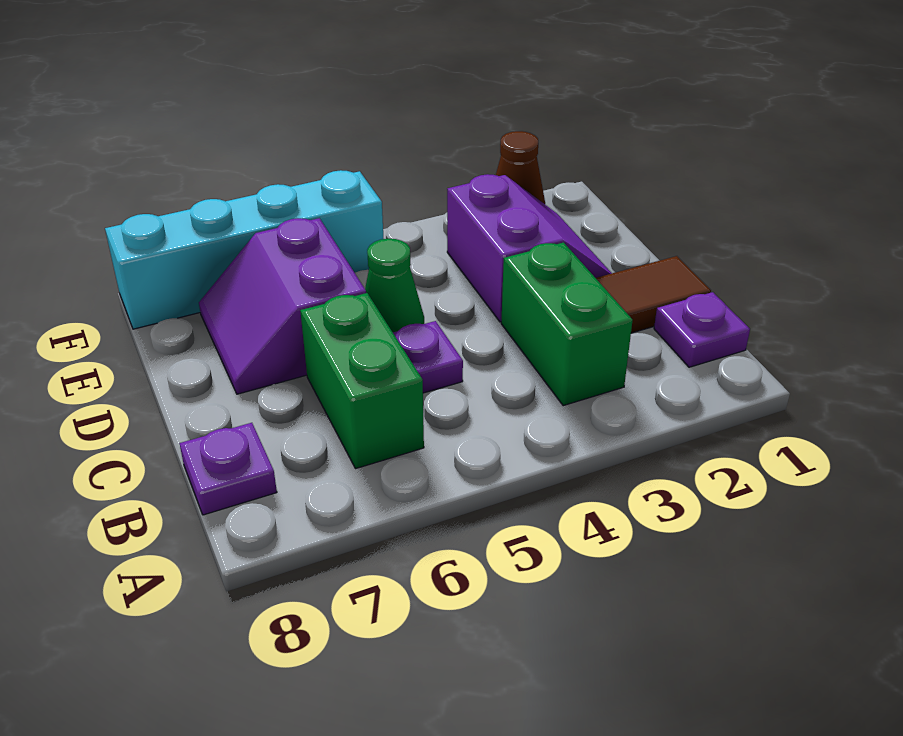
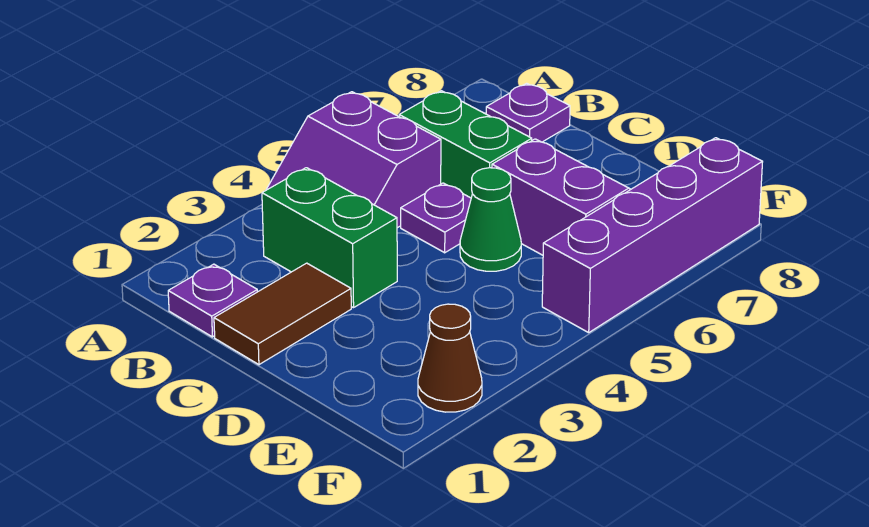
purple 2x2 slope [447,174,612,322] -> purple 2x2 slope moved to [266,92,441,228]
cyan 1x4 brick [105,170,384,329] -> purple 1x4 brick [542,138,762,333]

